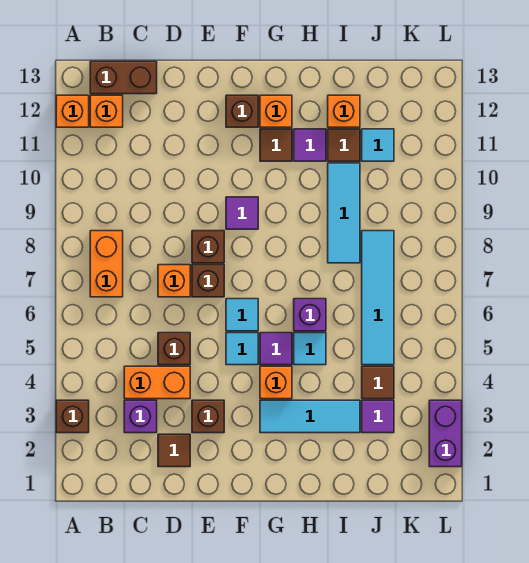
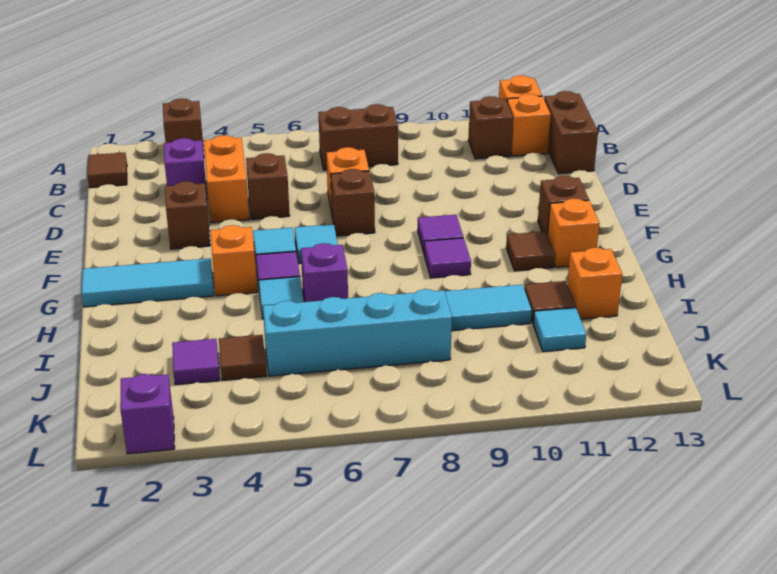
orange 1x2 brick [90,231,123,297] -> brown 1x2 brick [318,104,398,170]
brown 1x1 tile [158,434,190,467] -> brown 1x1 tile moved to [87,152,127,188]
brown 1x1 brick [192,231,224,263] -> brown 1x1 brick moved to [468,96,513,159]
cyan 1x3 tile [260,400,360,433] -> cyan 1x3 tile turned to [82,258,214,307]
purple 1x1 tile [294,129,326,161] -> purple 1x1 tile moved to [424,238,471,278]
cyan 1x4 tile [362,231,394,365] -> cyan 1x4 brick [263,289,452,376]
purple 1x2 brick [429,400,462,467] -> purple 1x1 brick [120,374,175,454]

